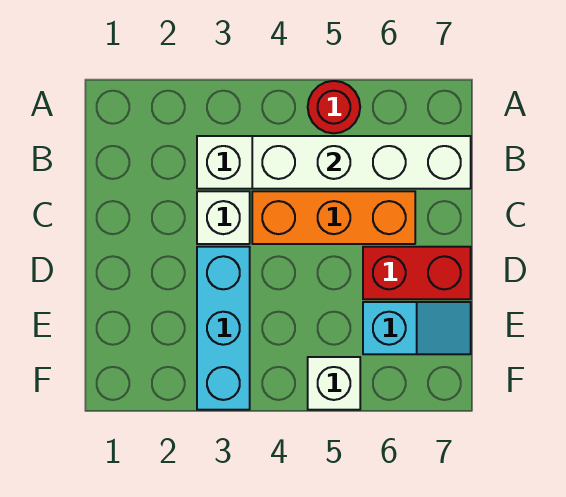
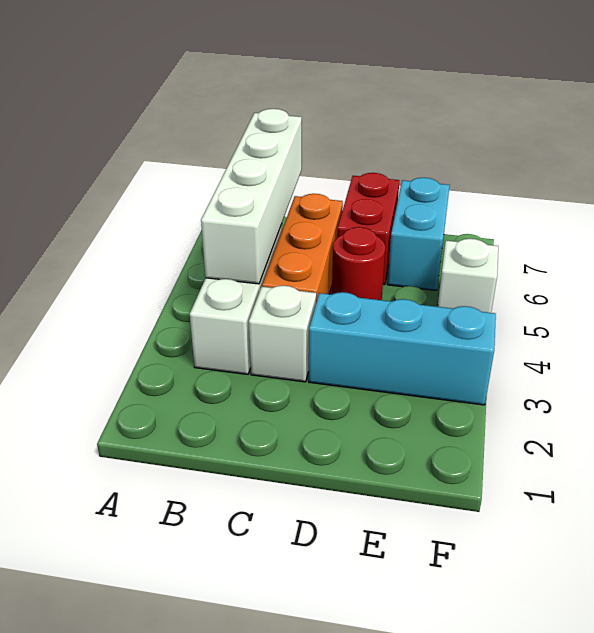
red 1x1 round brick [308,81,360,133] -> red 1x1 round brick moved to [332,227,385,300]
cyan 1x2 slope [363,302,471,354] -> cyan 1x2 brick [387,178,450,290]

